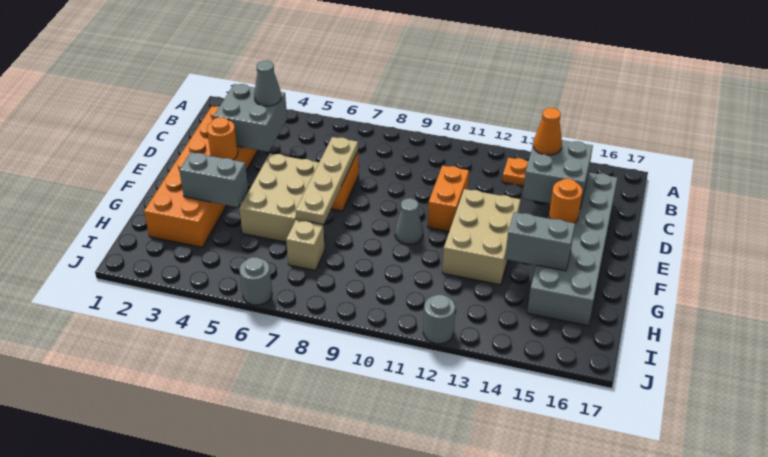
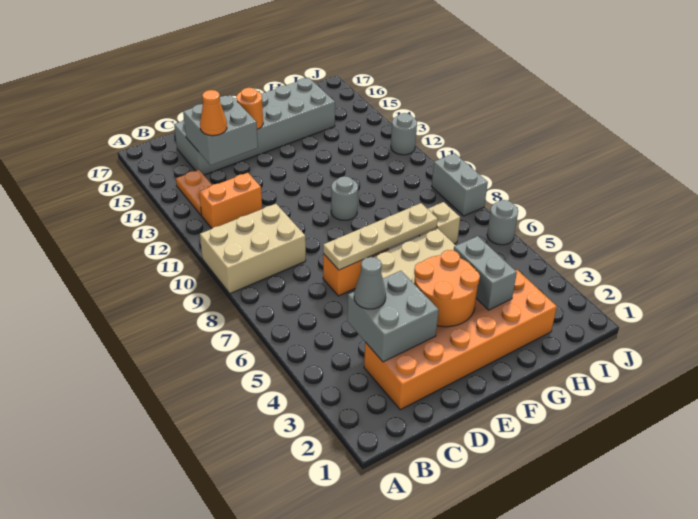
orange 1x2 brick [428,165,469,231] -> orange 1x2 brick moved to [199,173,262,228]
orange 1x1 round brick [207,117,238,160] -> orange 2x2 round brick [414,250,480,327]
tan 2x3 brick [443,189,521,285] -> tan 2x3 brick moved to [200,204,306,293]
grey 1x1 cone [395,198,423,244] -> grey 1x1 round brick [331,176,358,220]
grey 1x2 brick [505,212,575,271] -> grey 1x2 brick moved to [432,153,488,216]

